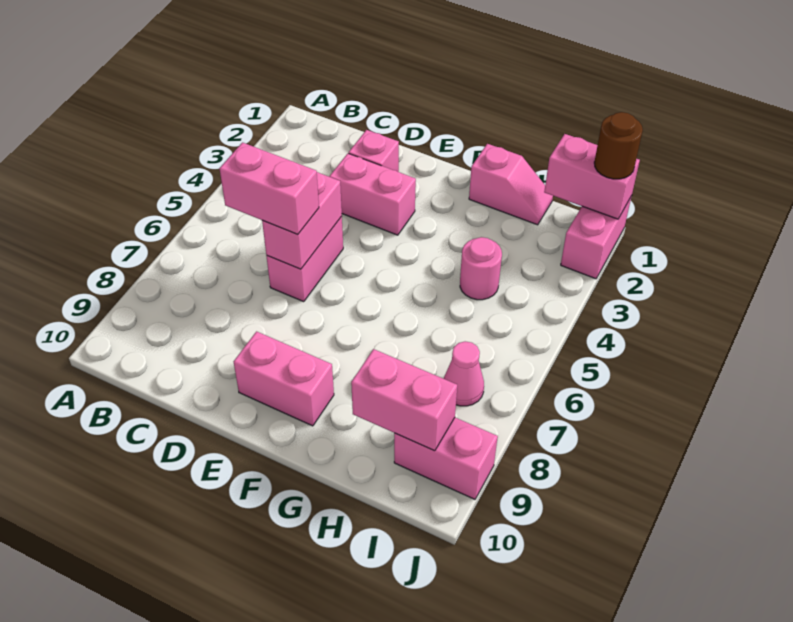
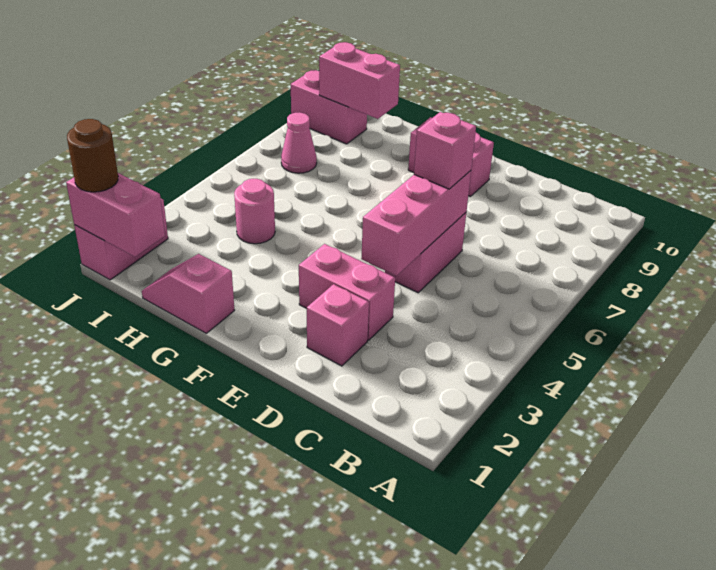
pink 1x2 brick [219,143,319,235] -> pink 1x1 brick [414,112,476,189]
pink 1x2 brick [262,172,342,269] -> pink 1x3 brick [361,171,471,276]

